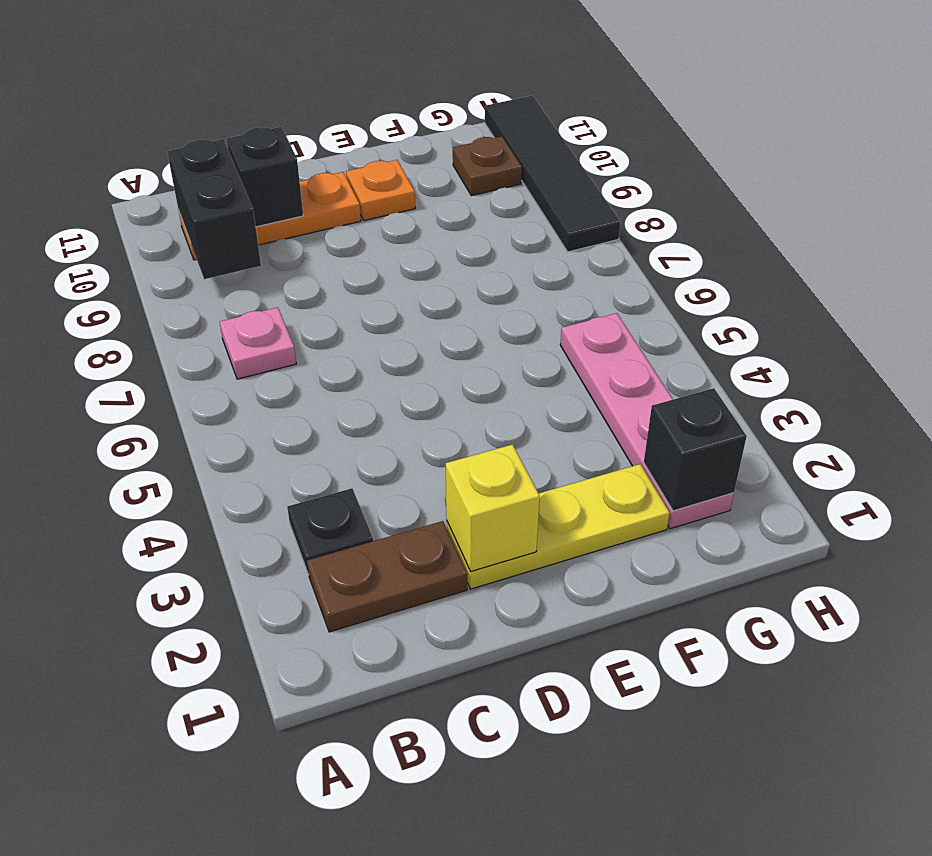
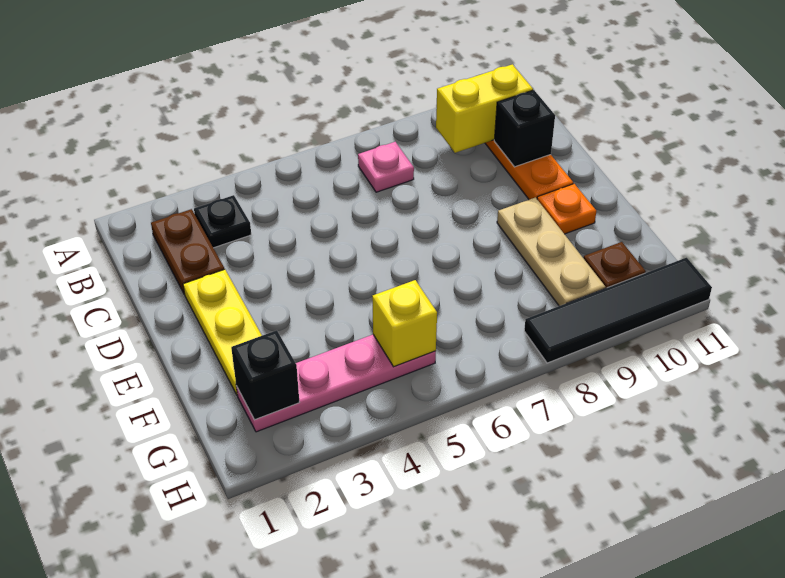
black 1x2 brick [167,139,261,279] -> yellow 1x2 brick [436,64,533,153]
yellow 1x1 brick [446,444,540,571] -> yellow 1x1 brick moved to [372,280,437,367]
none -> tan 1x3 plate [497,197,605,306]

